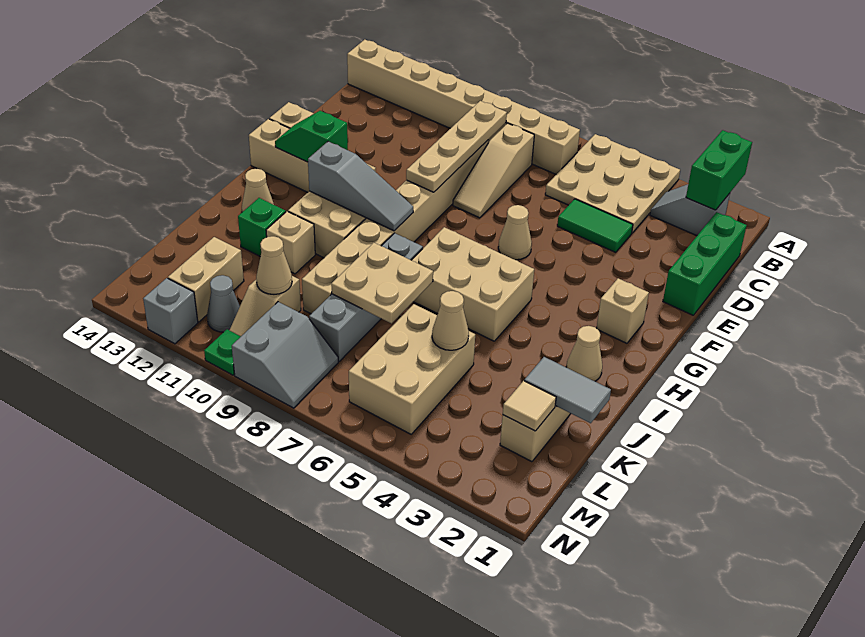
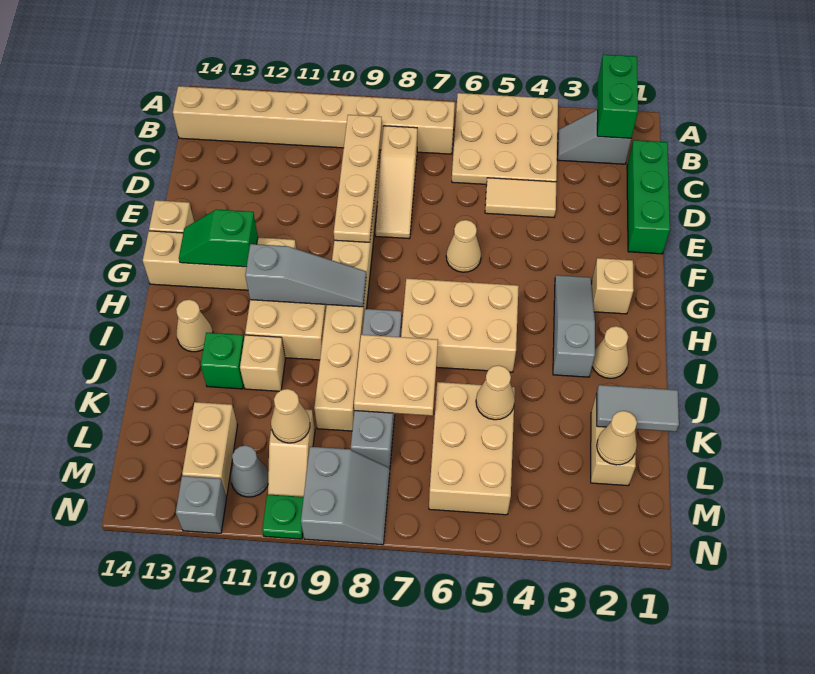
green 1x2 tile [557,199,633,252] -> tan 1x2 tile [485,178,556,217]
none -> grey 1x3 slope [553,275,595,377]
tan 1x1 tile [503,381,556,431] -> tan 1x1 cone [597,411,637,465]

